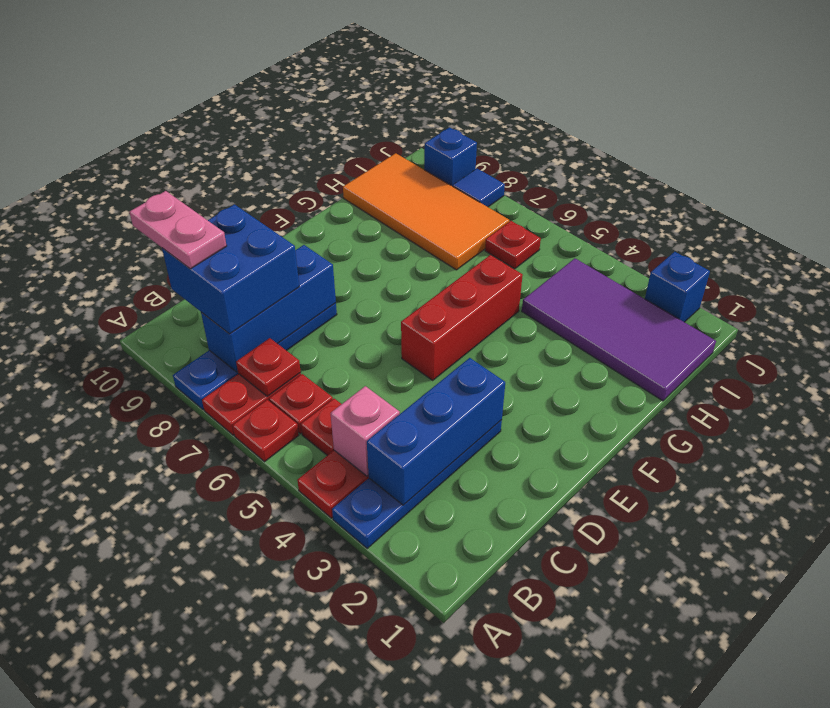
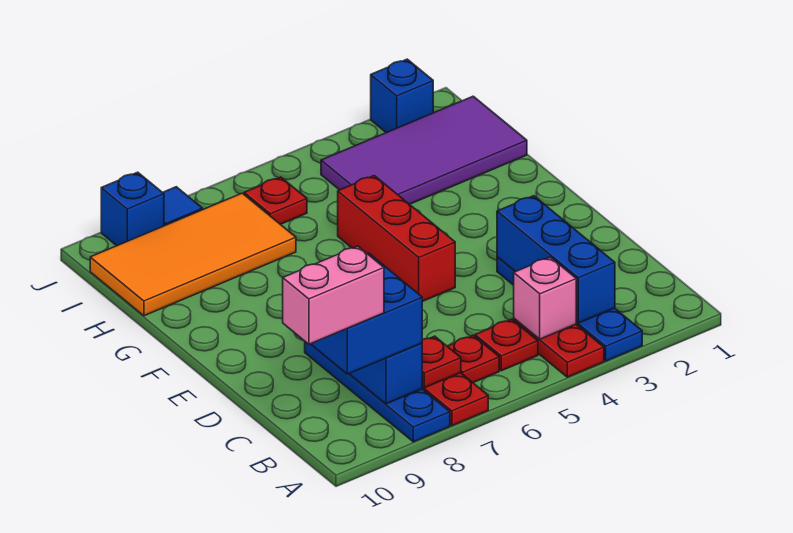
red 1x1 plate [232,400,299,462] -> none
pink 1x2 plate [129,191,227,269] -> pink 1x2 brick [283,246,384,344]

